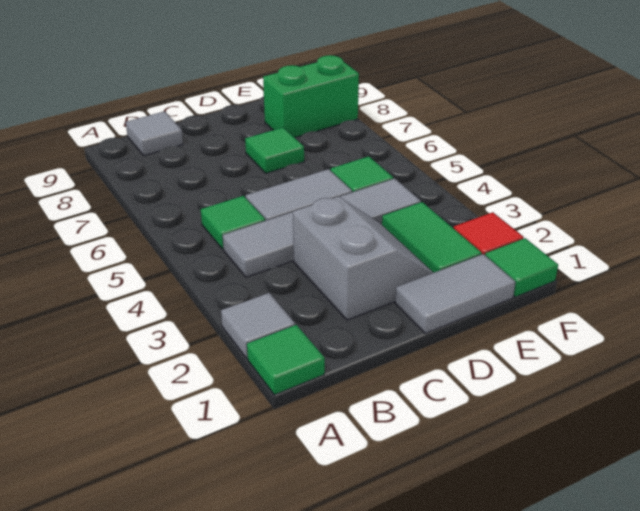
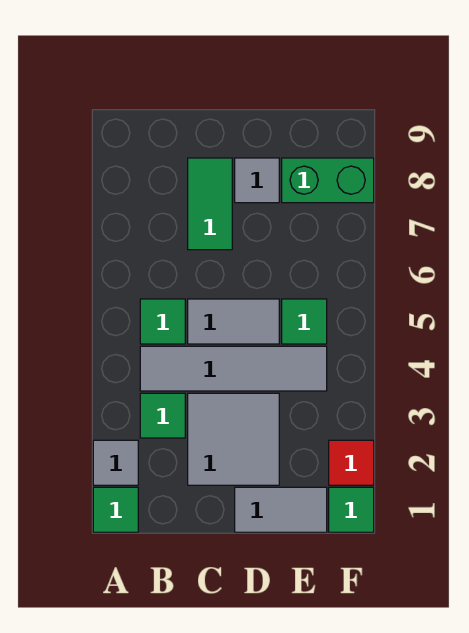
grey 1x1 tile [126,111,183,156] -> grey 1x1 tile moved to [235,158,279,203]
grey 2x2 slope [293,197,433,320] -> grey 2x2 tile [188,393,279,485]
green 1x1 tile [245,128,304,173] -> green 1x1 tile moved to [140,393,185,438]
green 1x2 tile [382,202,482,273] -> green 1x2 tile moved to [188,158,232,250]

